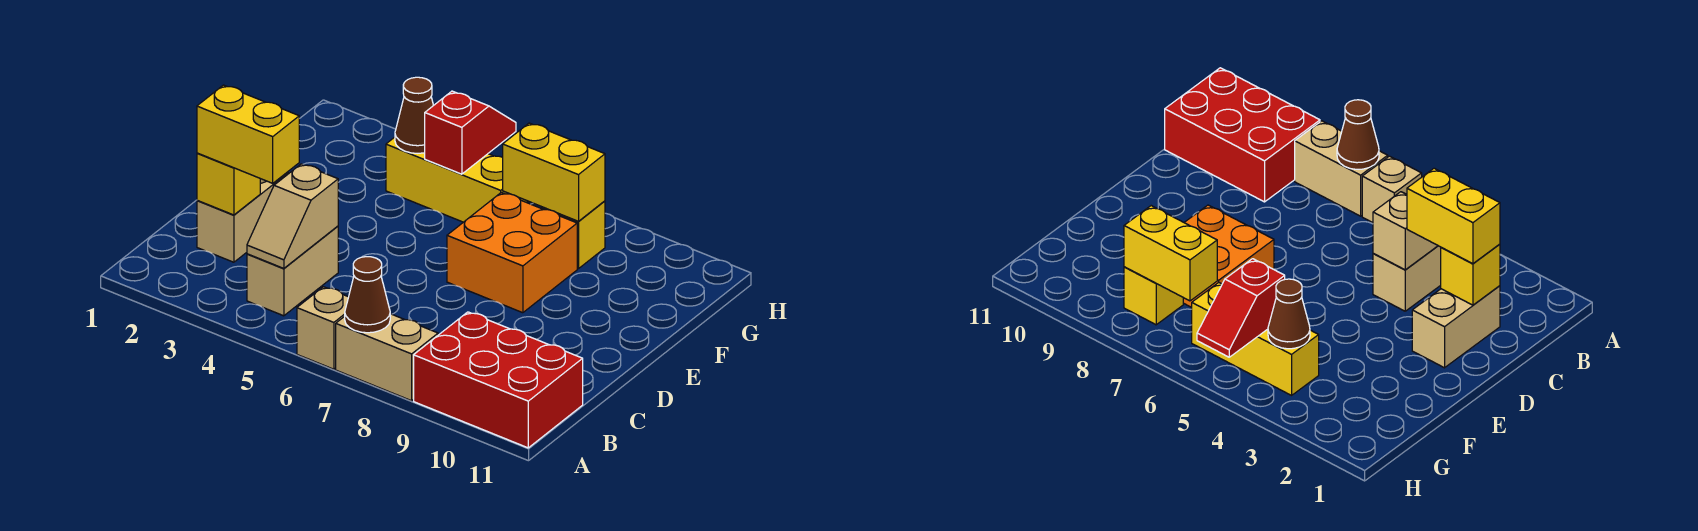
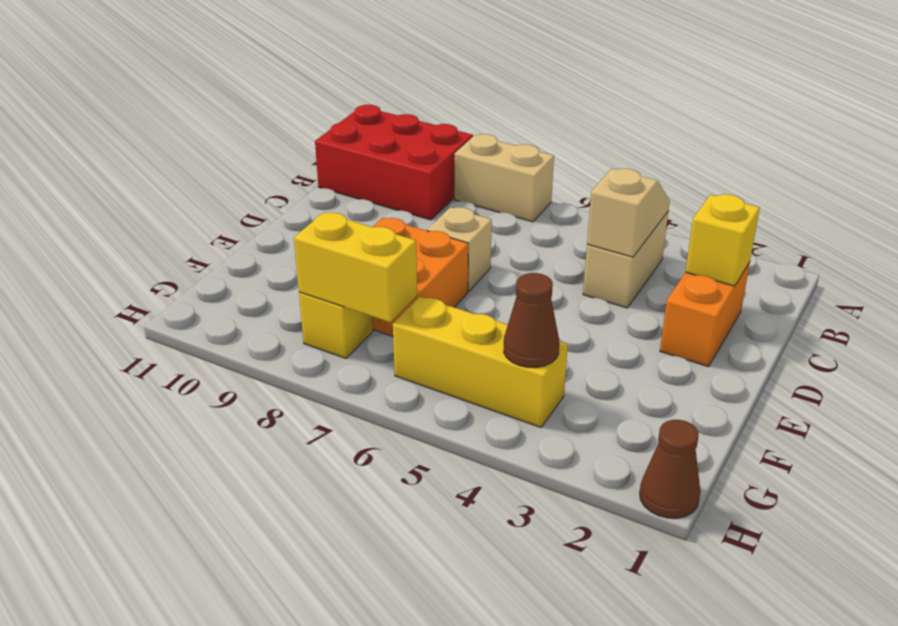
tan 1x1 brick [297,287,348,369] -> tan 1x1 brick moved to [427,207,492,292]
brown 1x1 cone [345,257,390,333] -> brown 1x1 cone moved to [640,420,700,518]
tan 1x2 brick [197,172,288,262] -> orange 1x2 brick [660,262,750,367]
yellow 1x2 brick [197,85,299,183] -> none
red 1x2 slope [425,91,516,174] -> none

